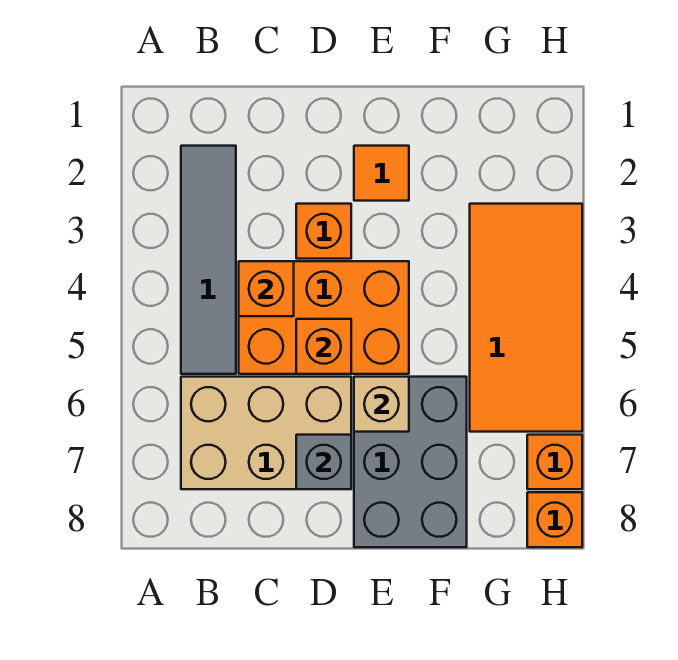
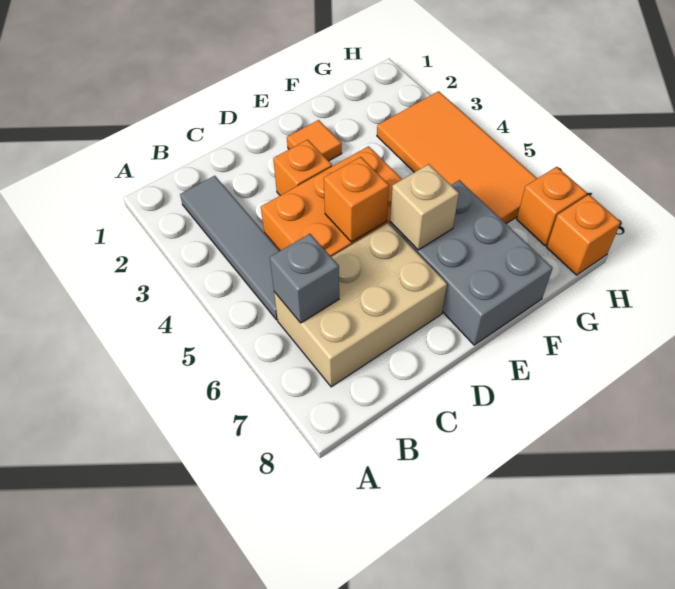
orange 1x1 brick [239,261,294,316] -> none
grey 1x1 brick [296,435,351,489] -> grey 1x1 brick moved to [270,234,339,323]

